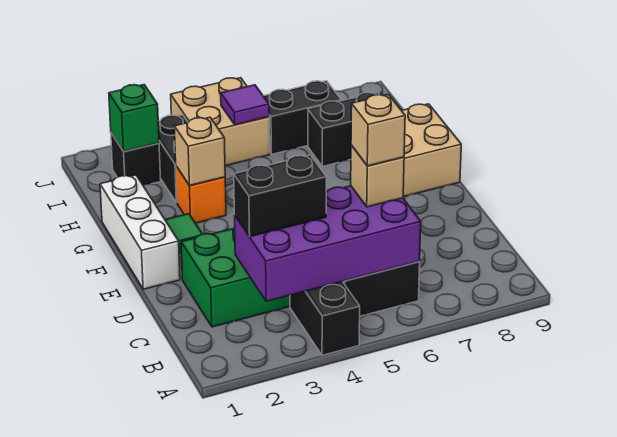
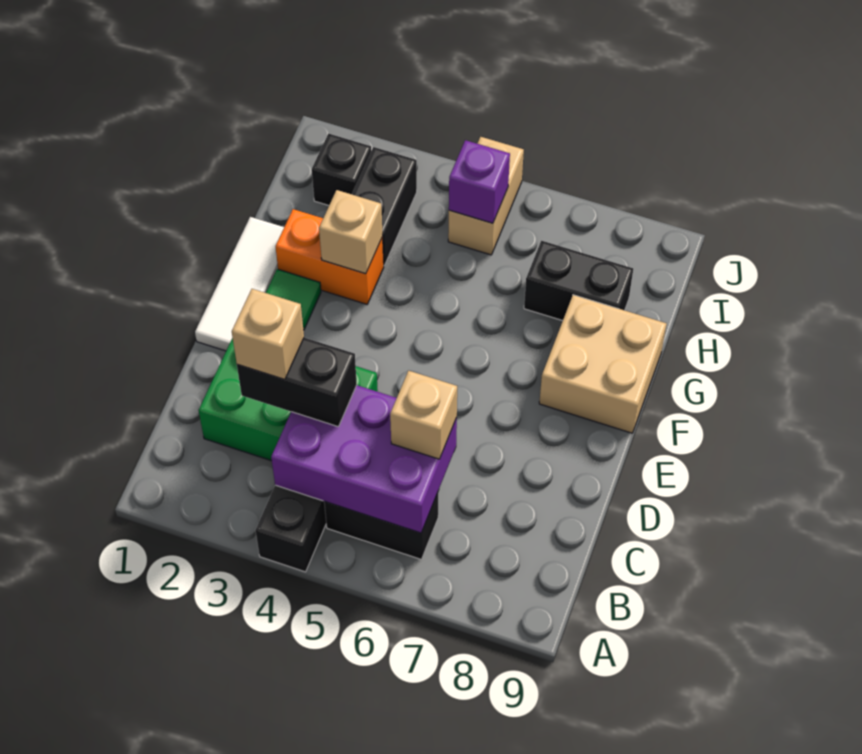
purple 2x4 brick [234,186,421,301] -> purple 2x3 brick [271,385,457,533]
tan 1x1 brick [351,94,405,166] -> tan 1x1 brick moved to [232,289,304,380]
white 1x3 brick [100,175,180,289] -> white 1x3 tile [195,217,284,351]
orange 1x1 brick [176,166,226,223] -> orange 1x2 brick [275,209,384,304]
green 1x1 brick [109,85,159,151] -> none
tan 2x2 brick [171,78,270,166] -> tan 1x2 brick [448,137,524,255]
purple 1x1 tile [221,85,269,125] -> purple 1x1 brick [449,140,510,223]
black 1x2 brick [264,81,341,154] -> none

